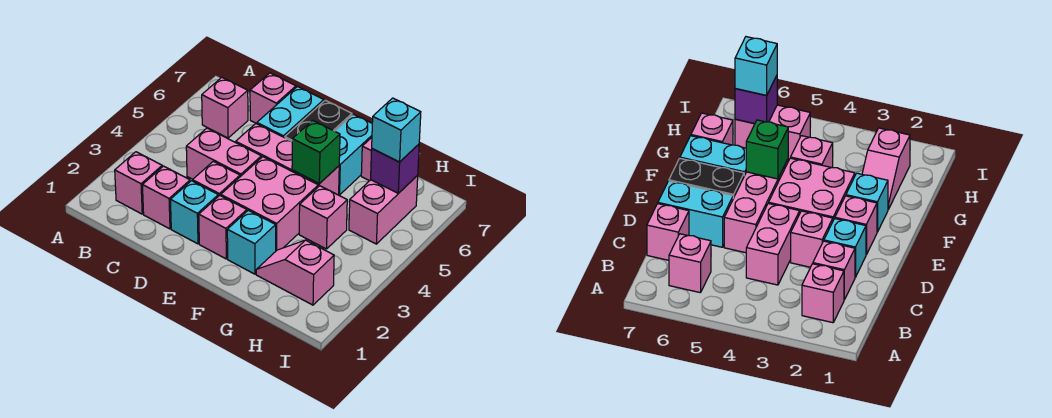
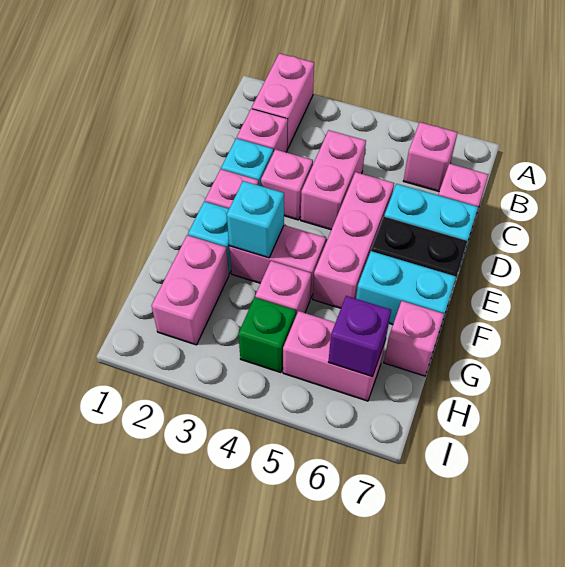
pink 1x1 brick [115,152,162,214] -> pink 1x2 brick [252,53,314,149]
pink 2x2 brick [221,157,318,251] -> pink 1x2 brick [229,225,326,299]
green 1x1 brick [292,120,340,184] -> green 1x1 brick moved to [238,297,296,373]
pink 1x2 slope [256,240,334,305] -> pink 1x2 brick [152,235,229,345]
cyan 1x1 brick [372,98,421,162] -> cyan 1x1 brick moved to [227,181,284,258]

